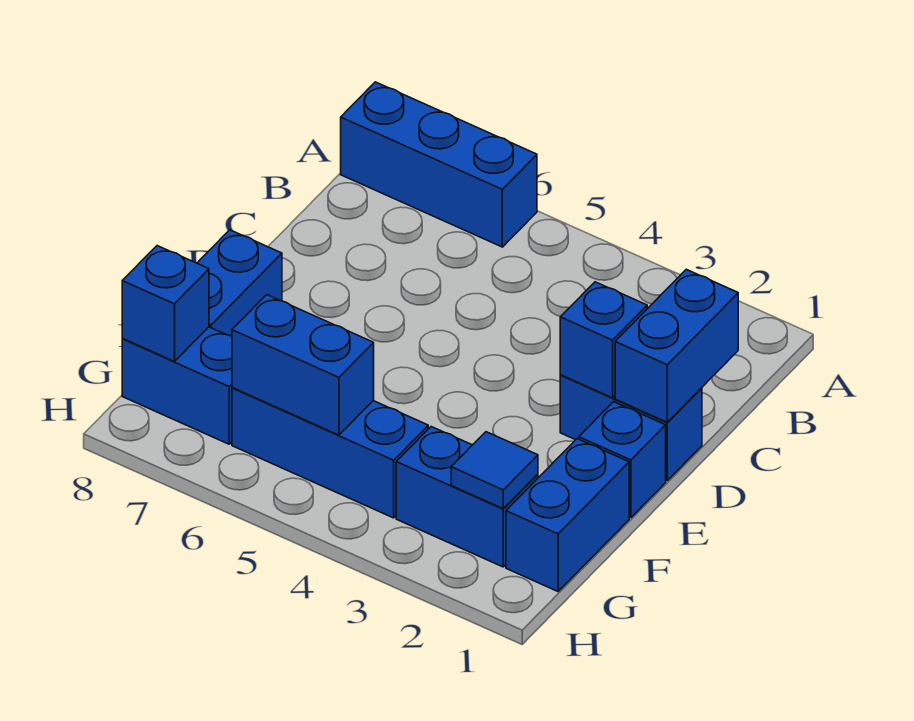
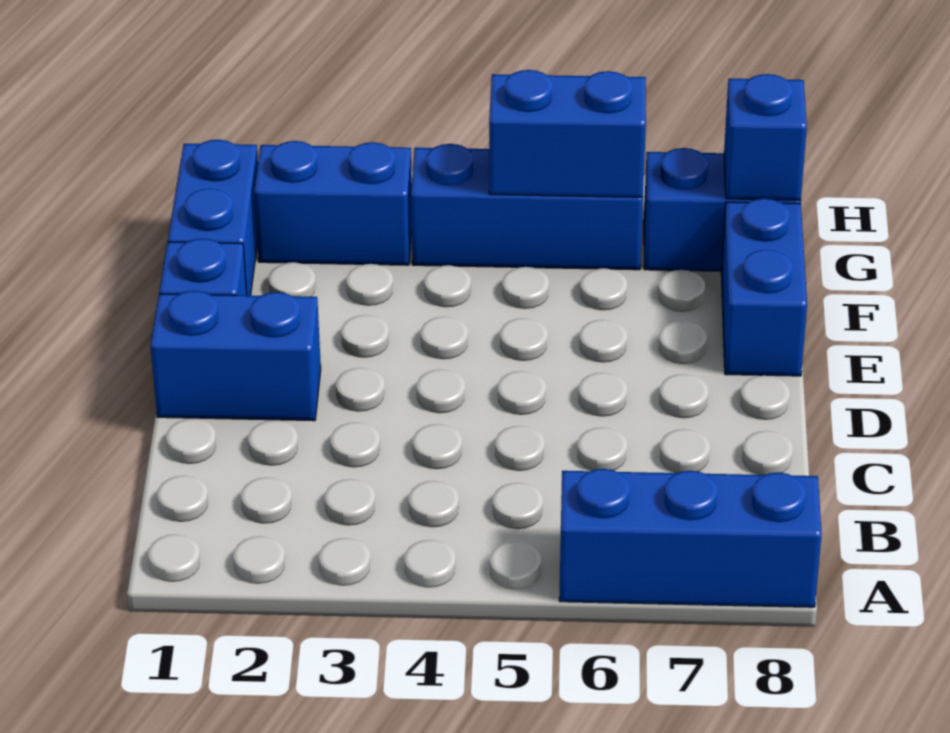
blue 1x2 brick [615,269,738,422] -> none
blue 1x1 brick [560,282,647,398] -> none
blue 1x1 tile [451,432,538,509] -> none

